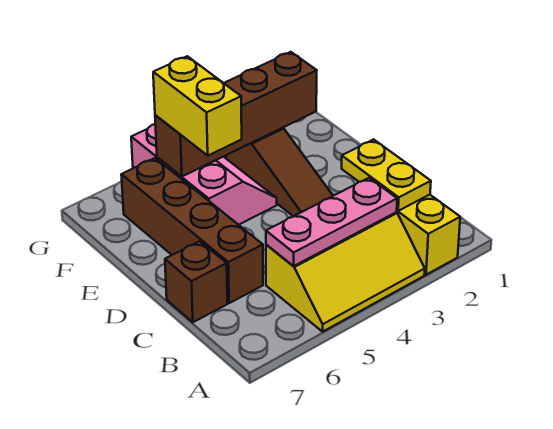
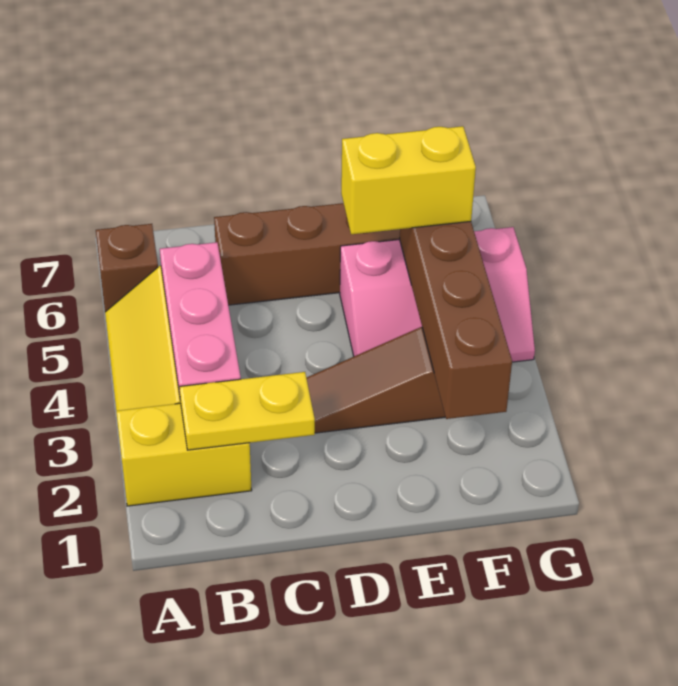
brown 1x1 brick [165,241,227,322] -> brown 1x1 brick moved to [96,224,158,312]

